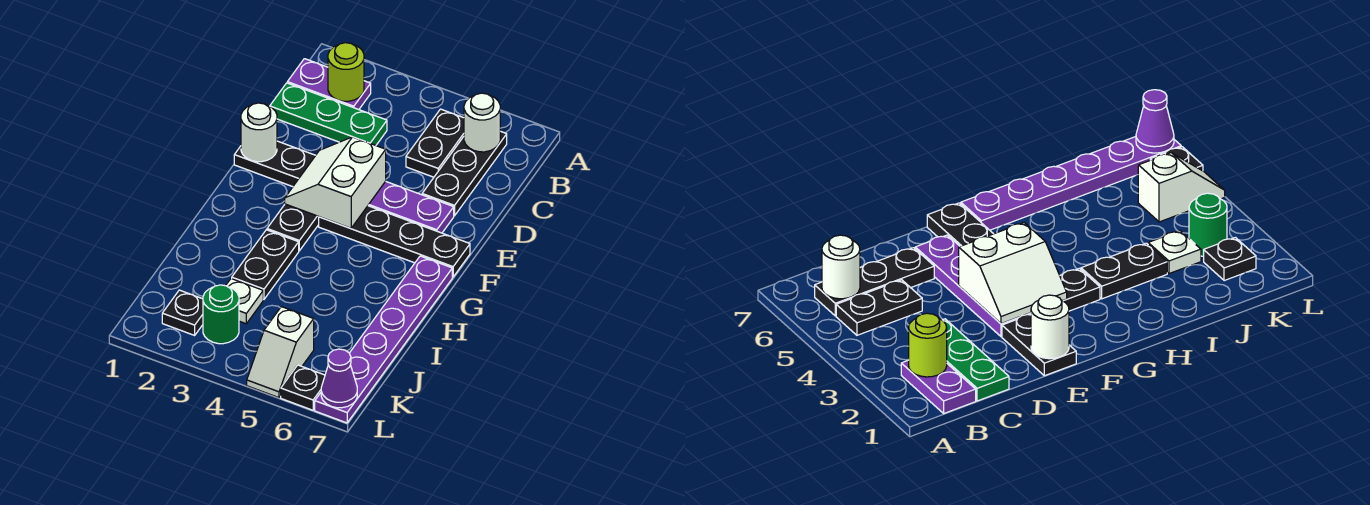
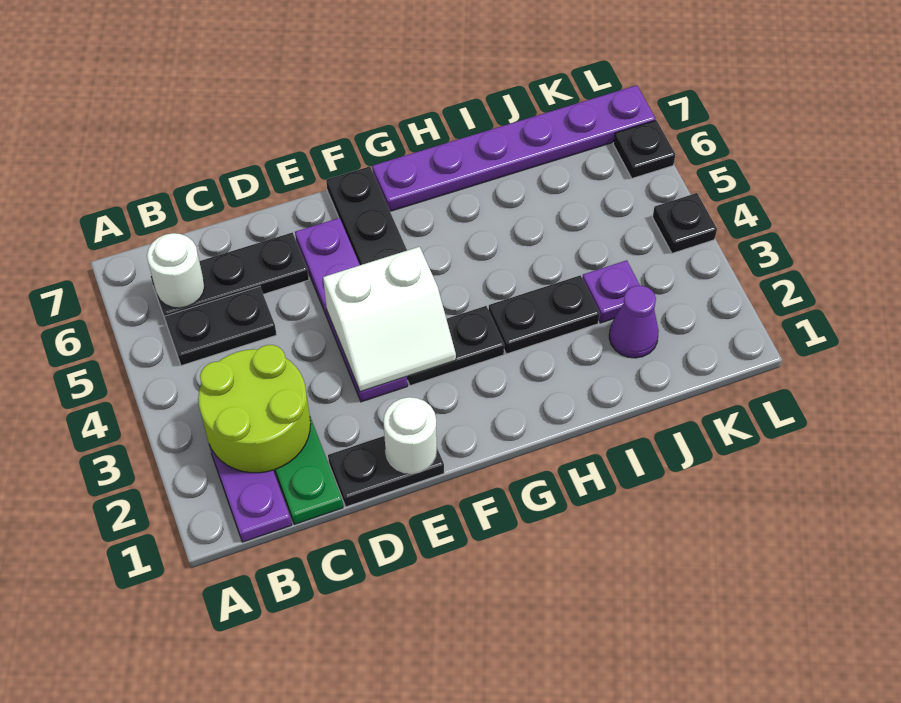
lime 1x1 round brick [328,43,364,101] -> lime 2x2 round brick [198,345,311,473]
black 1x2 plate [234,141,316,187] -> black 1x2 plate turned to [328,436,444,507]
white 1x1 plate [226,278,263,324] -> purple 1x1 plate [582,260,640,323]
black 1x1 plate [162,290,203,335] -> black 1x1 plate moved to [653,193,717,253]
green 1x1 round brick [203,285,239,344] -> none
white 1x2 slope [247,307,314,398] -> none
purple 1x1 cone [321,349,357,408] -> purple 1x1 cone moved to [609,286,659,358]

